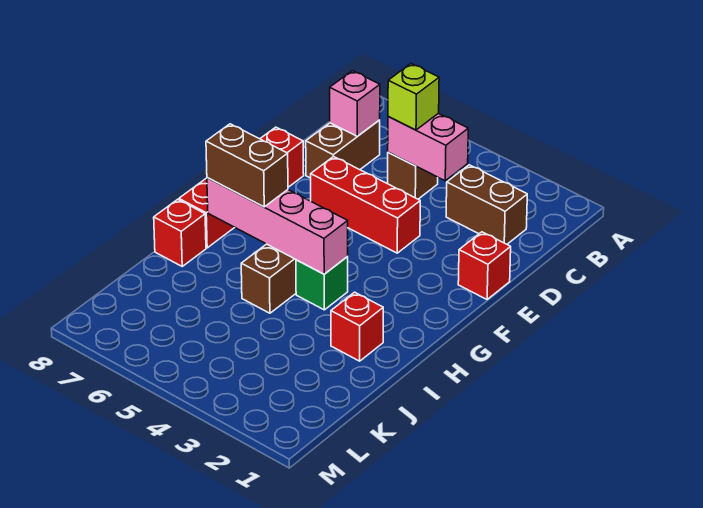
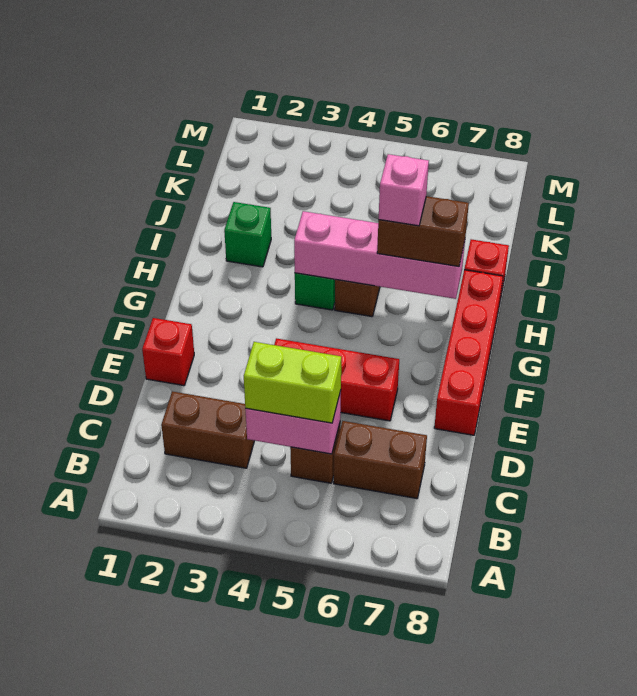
lime 1x1 brick [388,64,439,130] -> lime 1x2 brick [244,342,341,423]
brown 1x2 brick [306,120,380,178] -> brown 1x2 brick turned to [334,421,427,499]
pink 1x1 brick [330,71,380,136] -> pink 1x1 brick moved to [379,154,429,226]
red 1x1 brick [331,292,383,361] -> green 1x1 brick [224,202,271,267]

